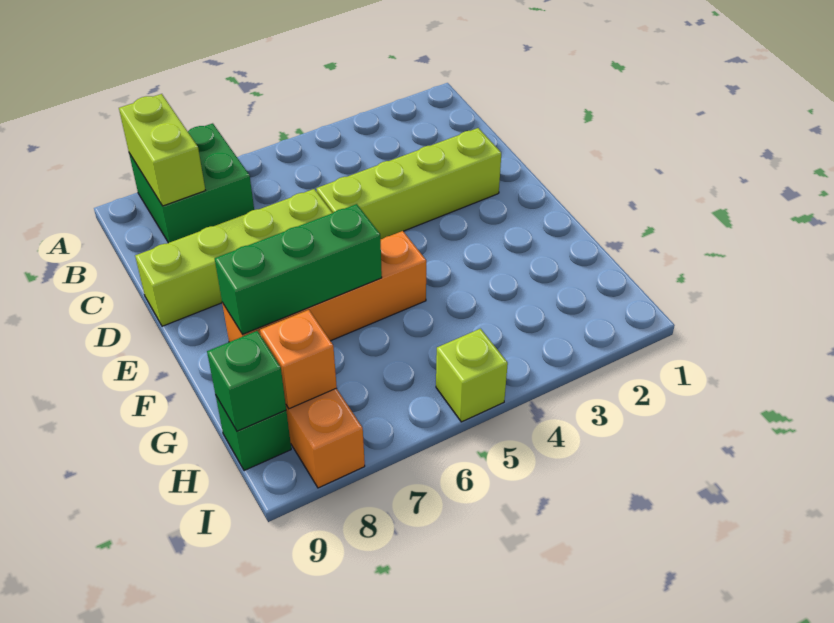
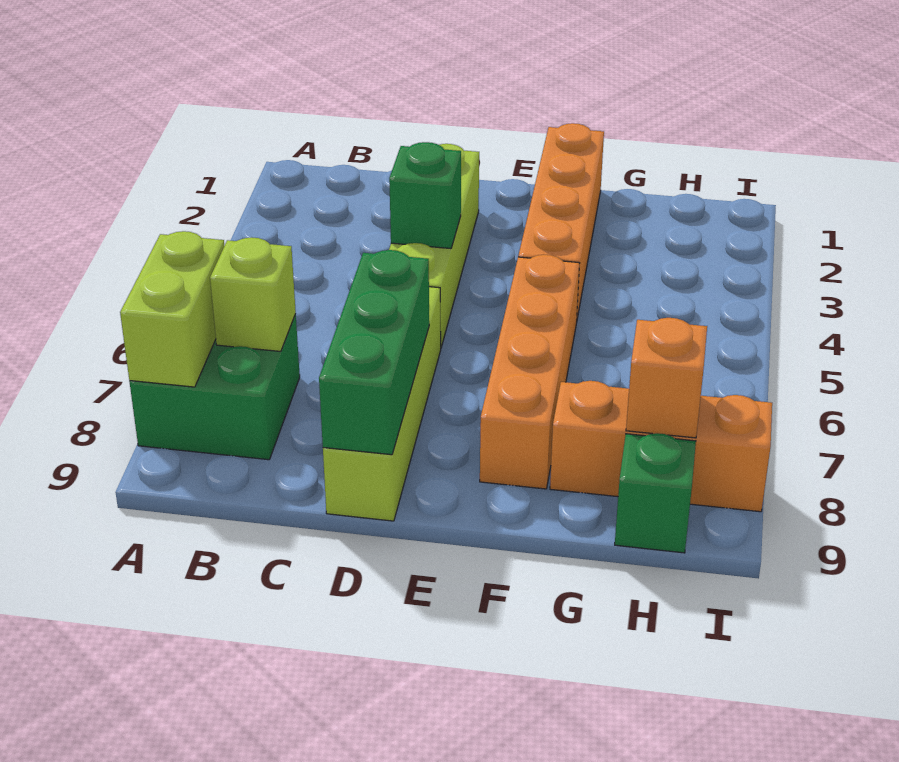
lime 1x2 brick [119,94,205,206] -> lime 1x2 brick turned to [120,231,224,387]
none -> orange 1x4 brick [518,123,604,323]
green 1x3 brick [215,204,382,334] -> green 1x3 brick moved to [319,250,429,455]
green 1x1 brick [207,331,286,431] -> green 1x1 brick moved to [389,142,461,249]
lime 1x1 brick [436,329,508,422] -> lime 1x1 brick moved to [210,237,296,351]

